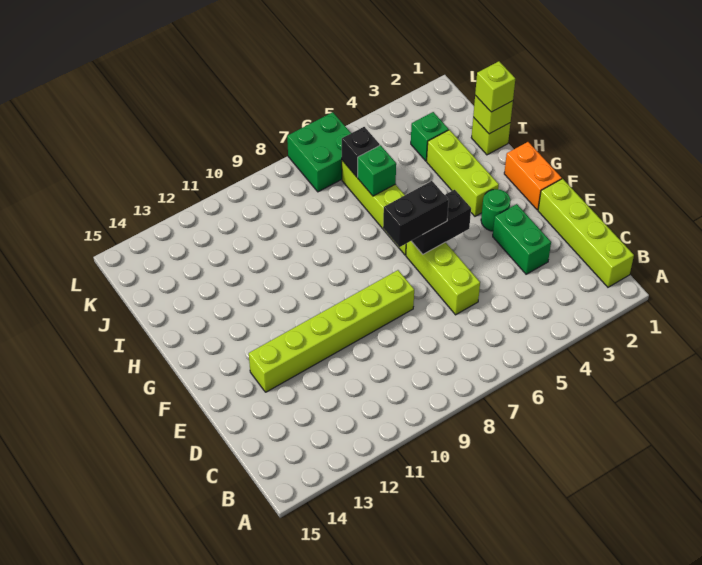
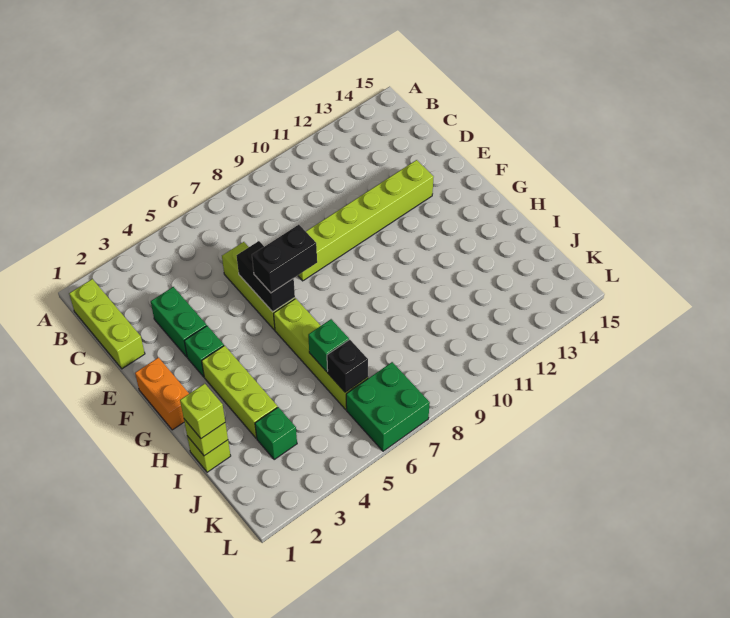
lime 1x4 brick [538,179,634,287] -> lime 1x3 brick [69,279,145,369]
green 1x1 round brick [481,189,511,231] -> green 1x1 brick [184,326,224,377]
black 1x2 brick [411,190,471,254] -> black 1x2 brick turned to [237,241,295,312]

